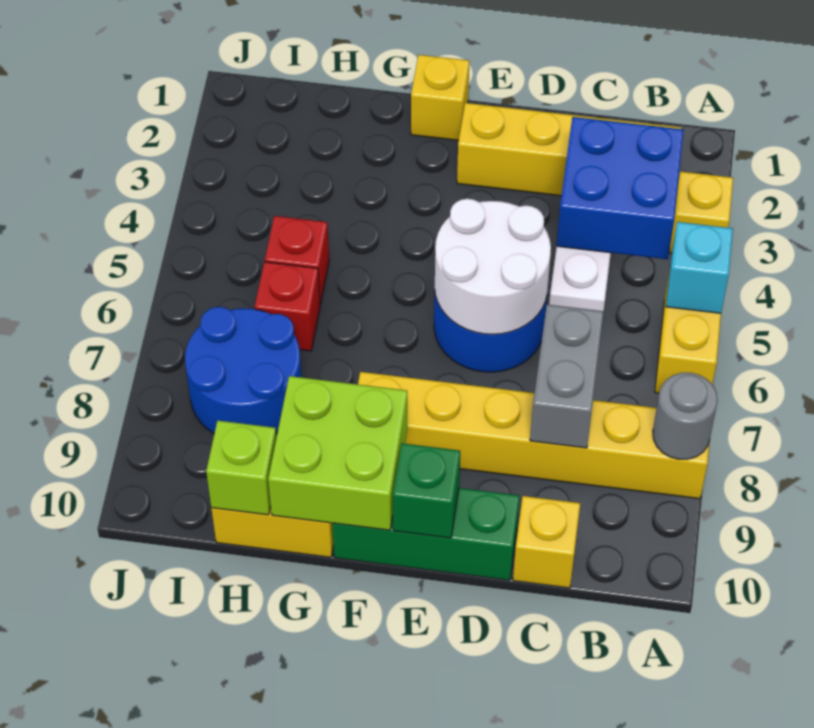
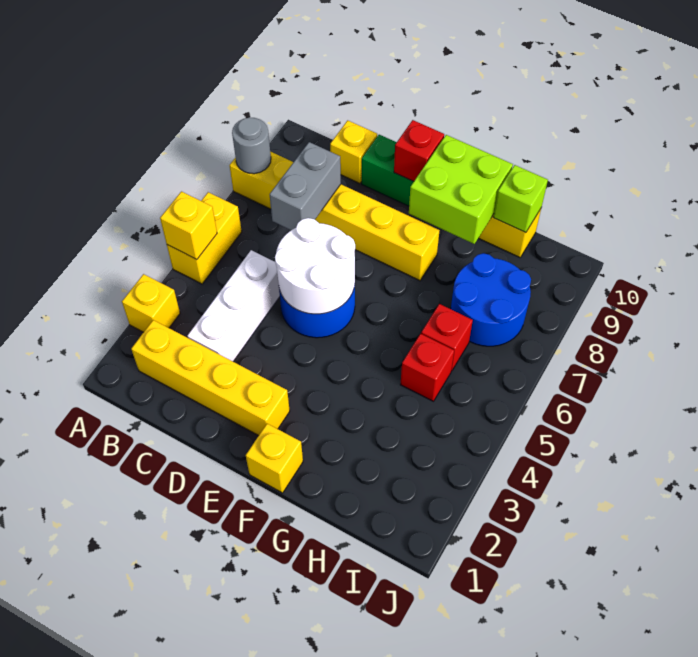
cyan 1x1 brick [666,222,733,313] -> yellow 1x1 brick [160,192,217,260]
blue 2x2 brick [557,117,684,259] -> none
green 1x1 brick [393,443,460,538] -> red 1x1 brick [394,120,444,181]

